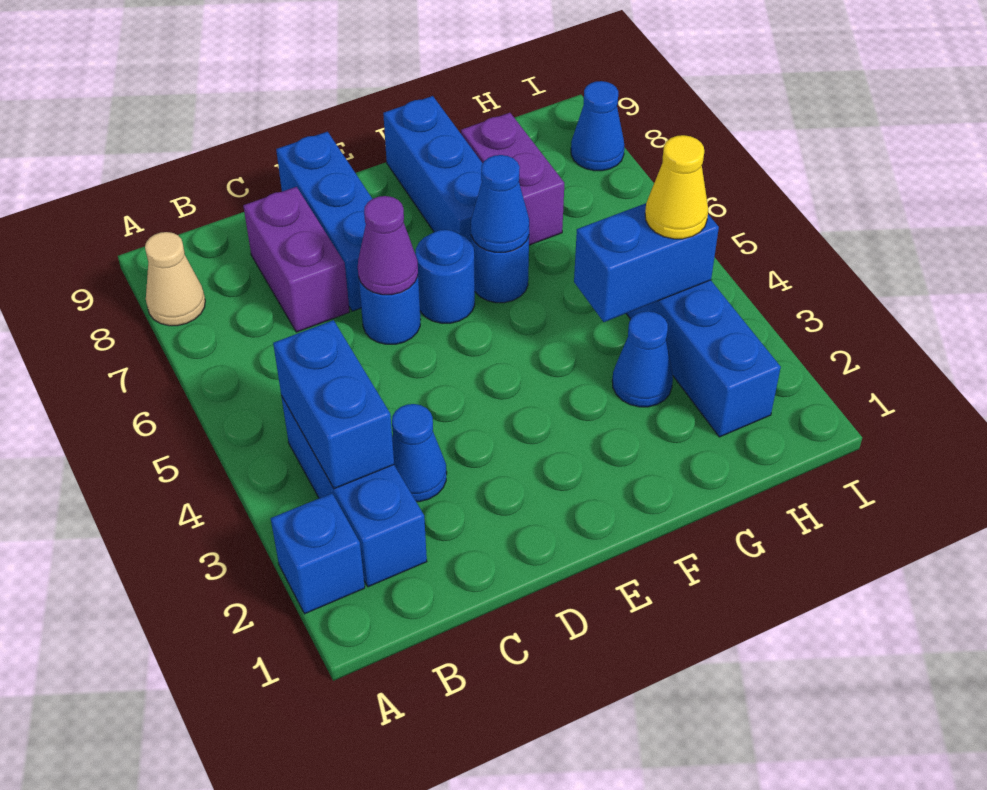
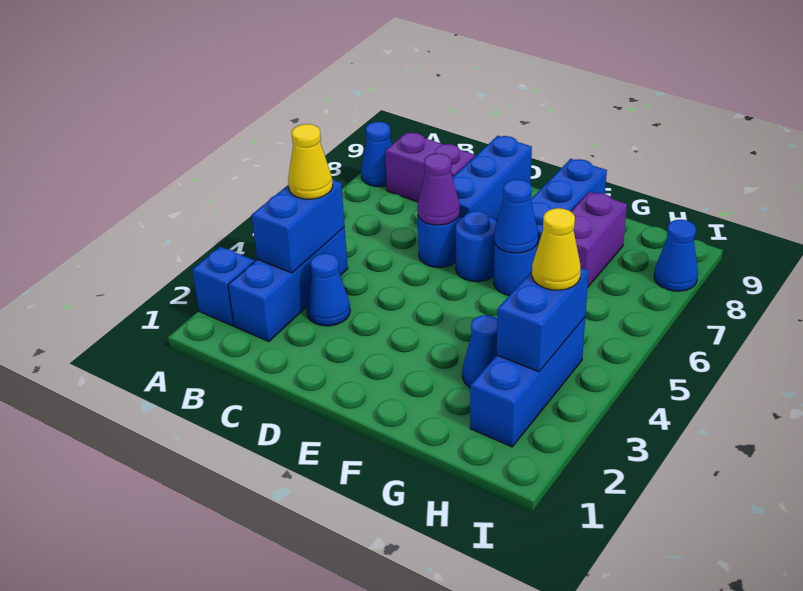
tan 1x1 cone [145,232,205,326] -> blue 1x1 cone [361,122,392,187]
none -> yellow 1x1 cone [288,124,333,199]
purple 1x2 brick [243,187,349,332] -> purple 1x2 brick turned to [385,133,475,202]
blue 1x2 brick [574,203,719,322] -> blue 1x2 brick turned to [497,268,589,372]

